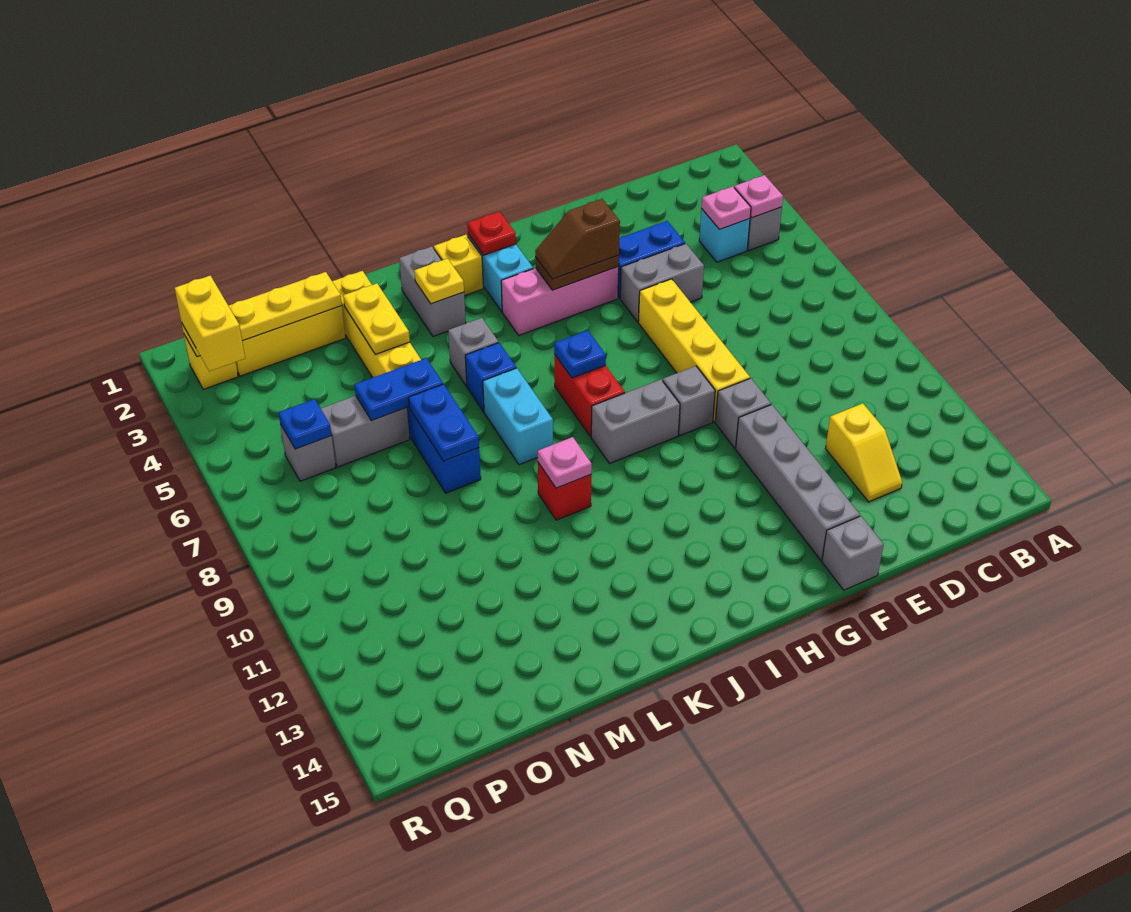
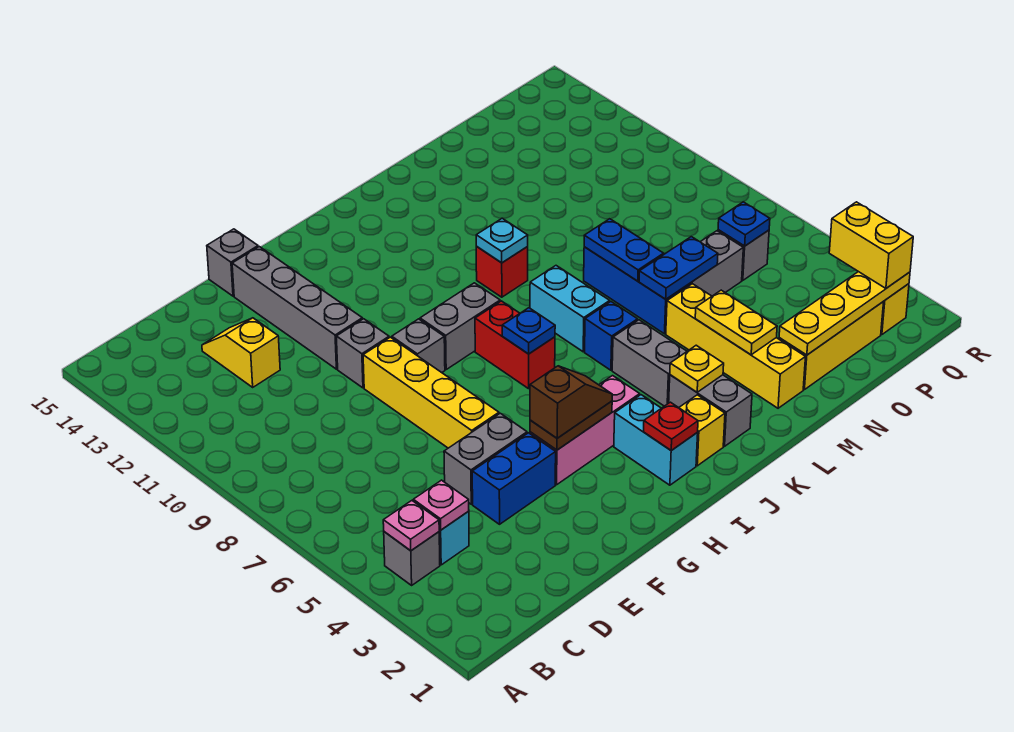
grey 1x1 brick [448,318,498,386] -> grey 1x2 brick [612,320,687,406]
pink 1x1 plate [538,437,592,488] -> cyan 1x1 plate [476,218,528,263]

